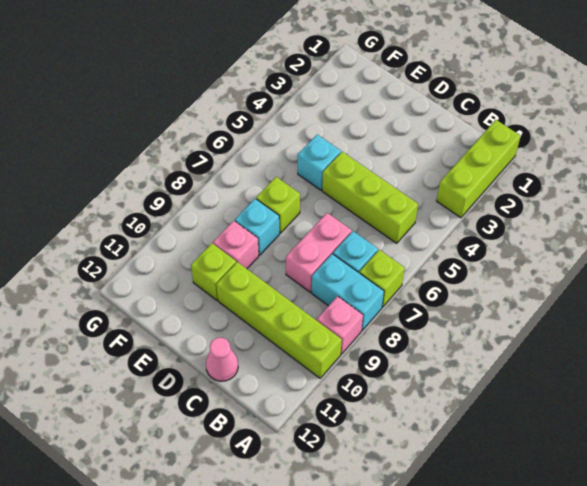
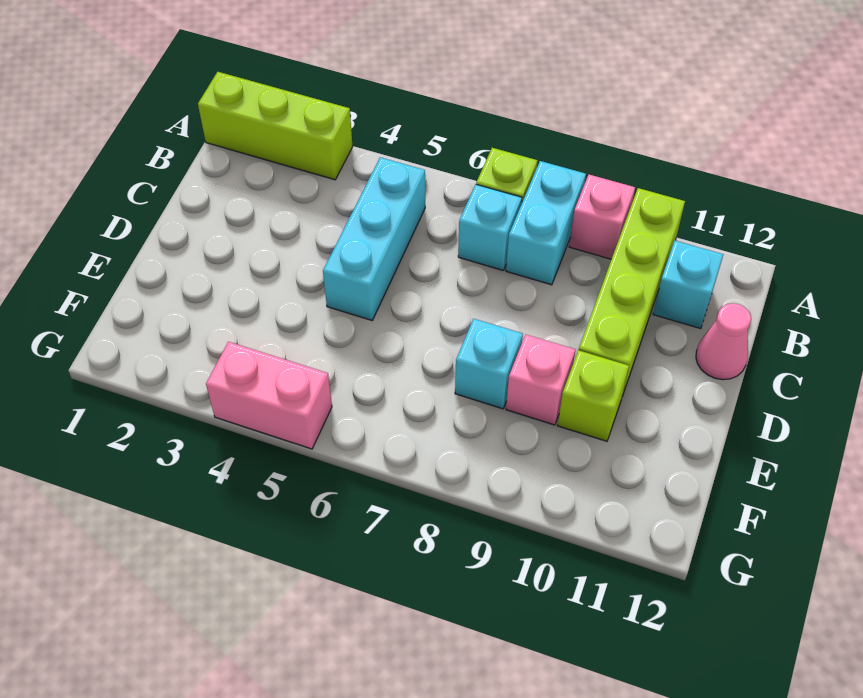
lime 1x3 brick [322,152,418,243] -> cyan 1x3 brick [323,157,425,320]
pink 1x2 brick [286,213,352,292] -> pink 1x2 brick moved to [206,342,332,449]
cyan 1x1 brick [298,135,341,190] -> cyan 1x1 brick moved to [653,241,723,329]
lime 1x1 brick [256,177,300,233] -> none

